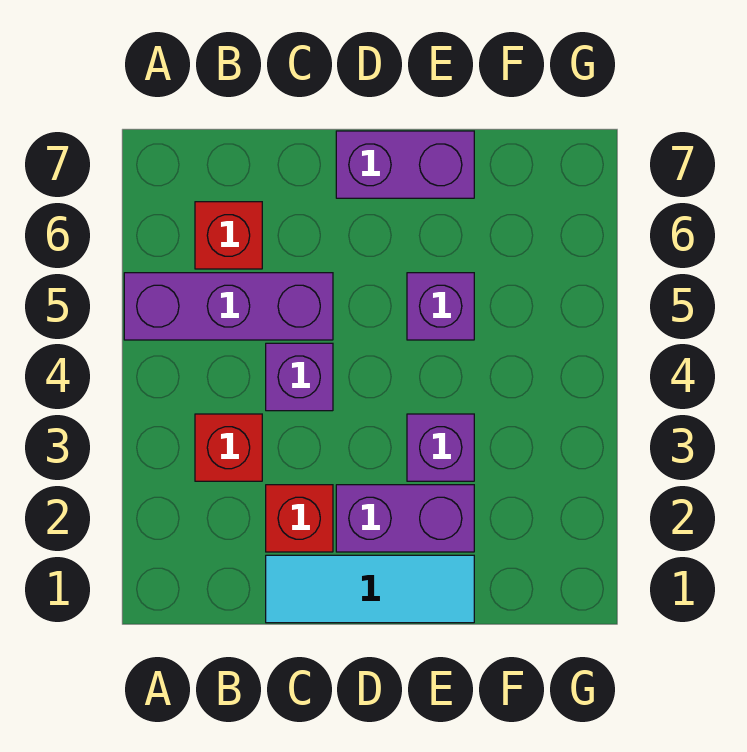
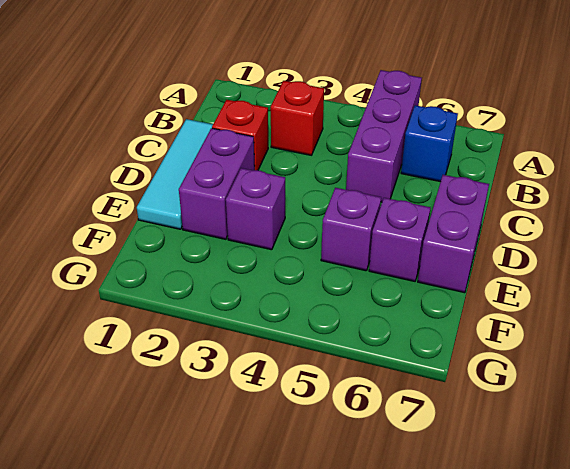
red 1x1 brick [195,202,262,269] -> blue 1x1 brick [401,105,458,182]
purple 1x1 brick [266,343,333,411] -> purple 1x1 brick moved to [369,198,431,281]

